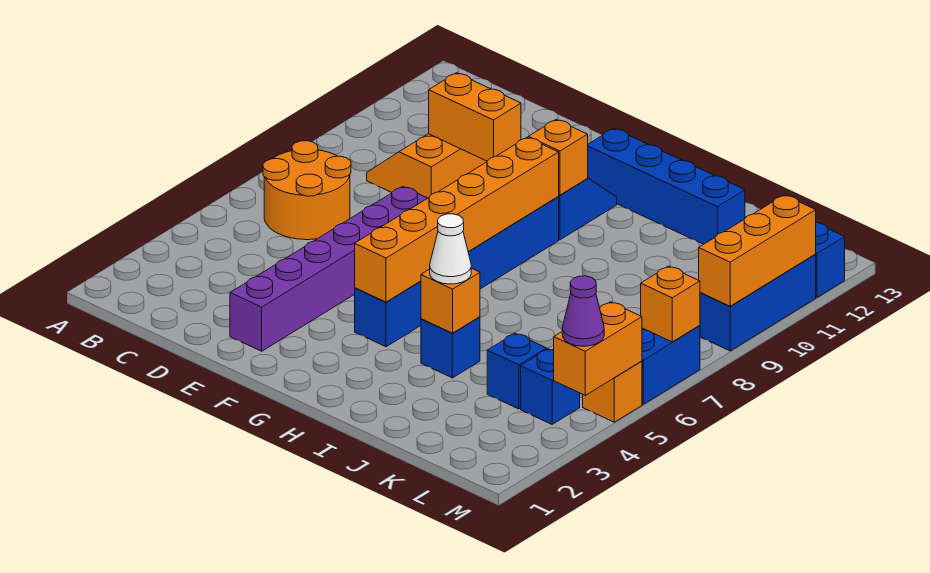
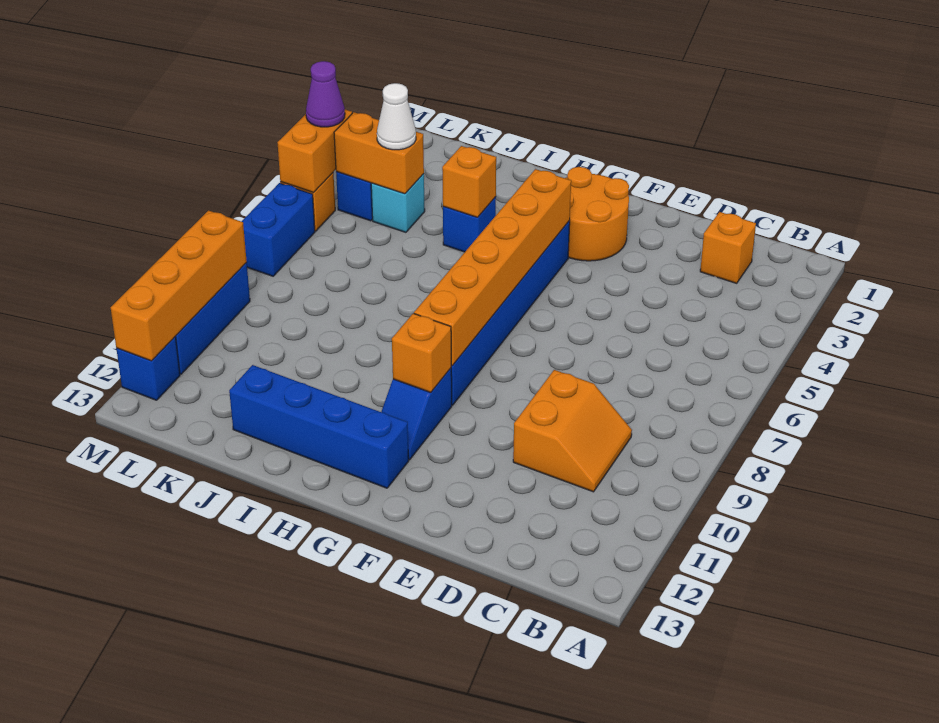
orange 2x2 round brick [263,141,351,240] -> orange 2x2 round brick moved to [565,167,629,261]
orange 1x2 brick [429,73,521,161] -> orange 1x2 brick moved to [334,112,424,194]
purple 1x6 brick [230,187,427,351] -> none
white 1x1 cone [430,214,471,284] -> white 1x1 cone moved to [377,83,416,150]
blue 1x1 brick [487,333,547,409] -> cyan 1x1 brick [371,174,425,232]
orange 1x1 brick [641,266,700,342] -> orange 1x1 brick moved to [700,212,756,283]
orange 1x3 brick [699,195,816,306] -> orange 1x4 brick [111,211,247,361]

